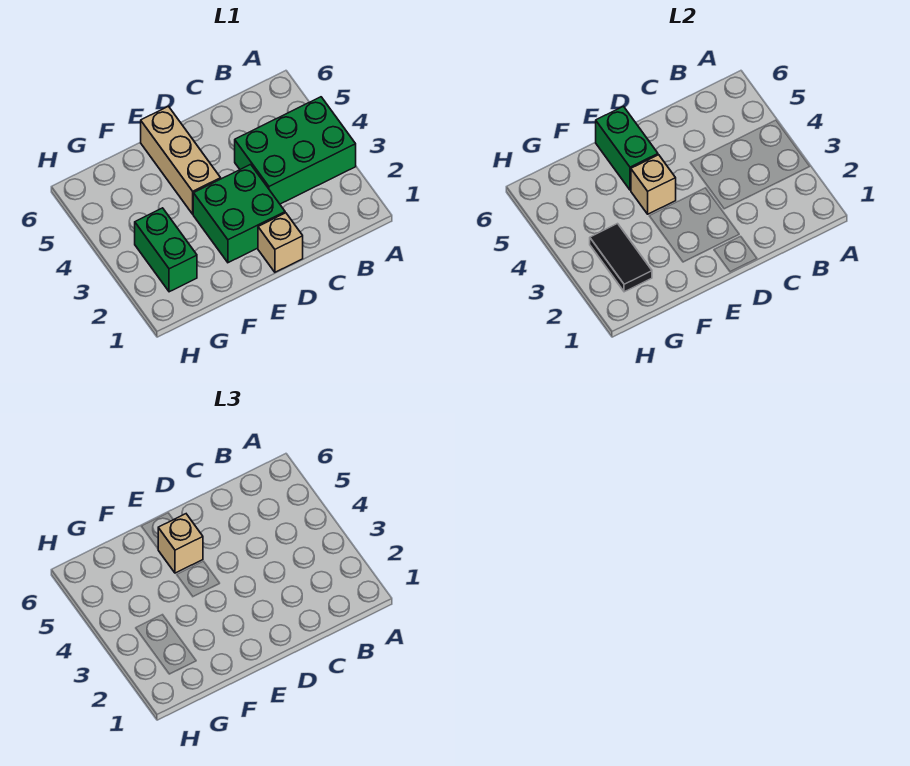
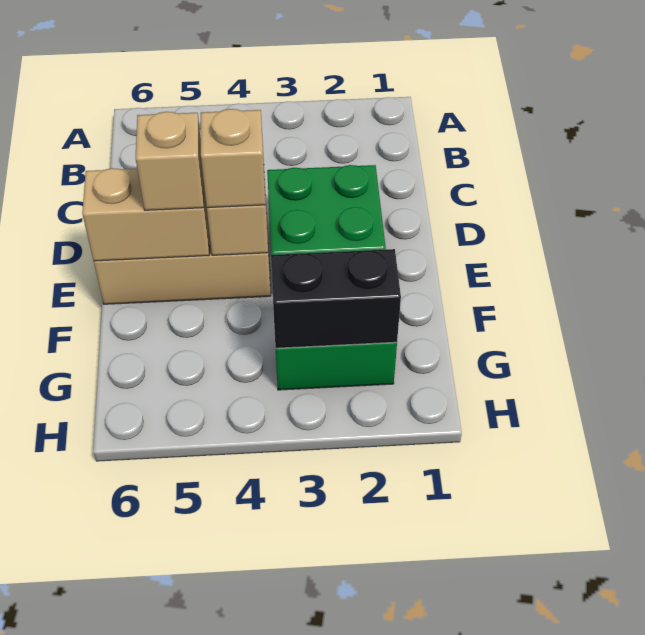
green 2x3 brick [235,97,356,204] -> none
tan 1x1 brick [258,213,303,272] -> tan 1x1 brick moved to [201,109,266,208]
green 1x2 brick [596,106,658,190] -> tan 1x2 brick [82,168,209,261]
black 1x2 tile [590,224,652,292] -> black 1x2 brick [271,249,401,348]

